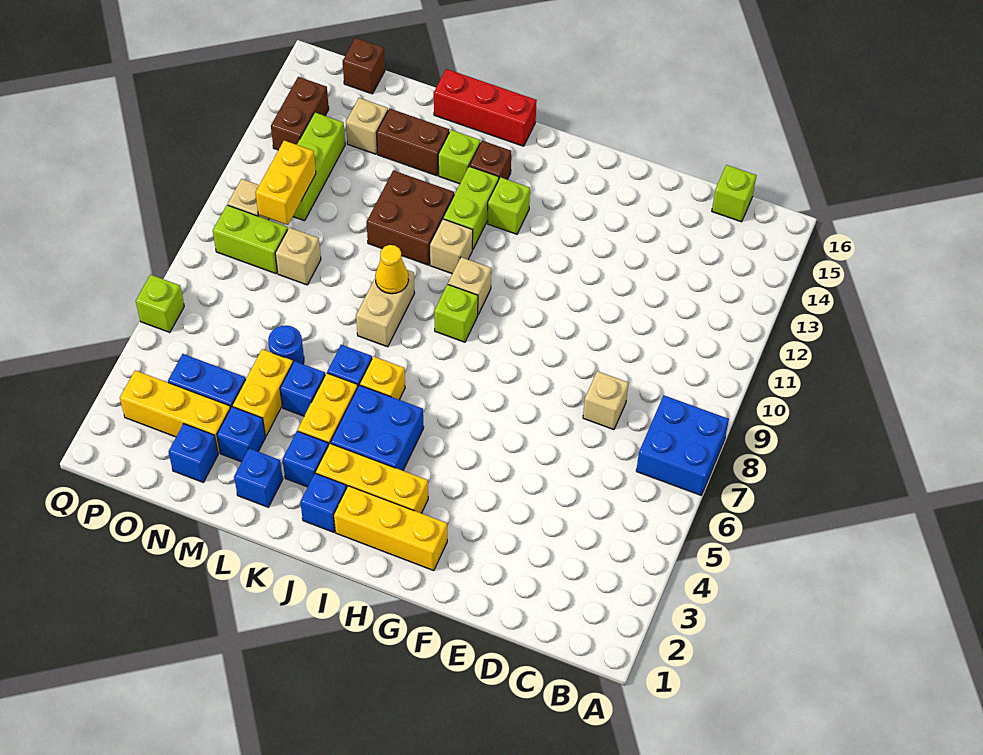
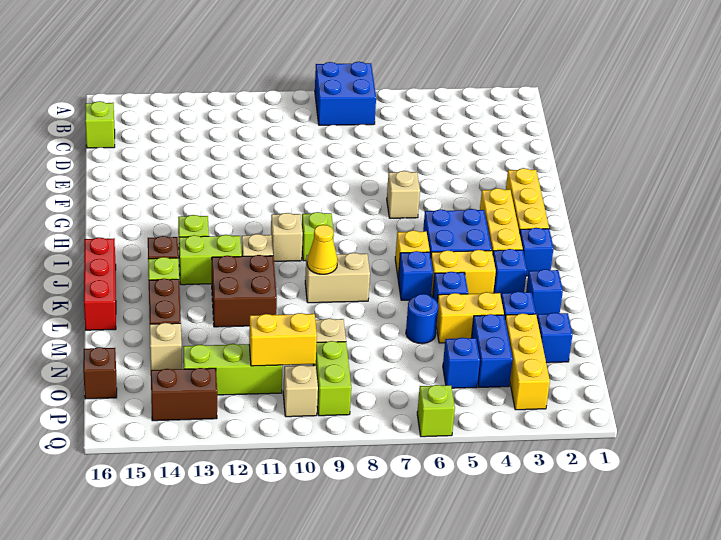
tan 1x1 brick [583,371,628,430] -> tan 1x1 brick moved to [387,171,420,218]
none -> blue 1x1 brick [443,338,480,388]

